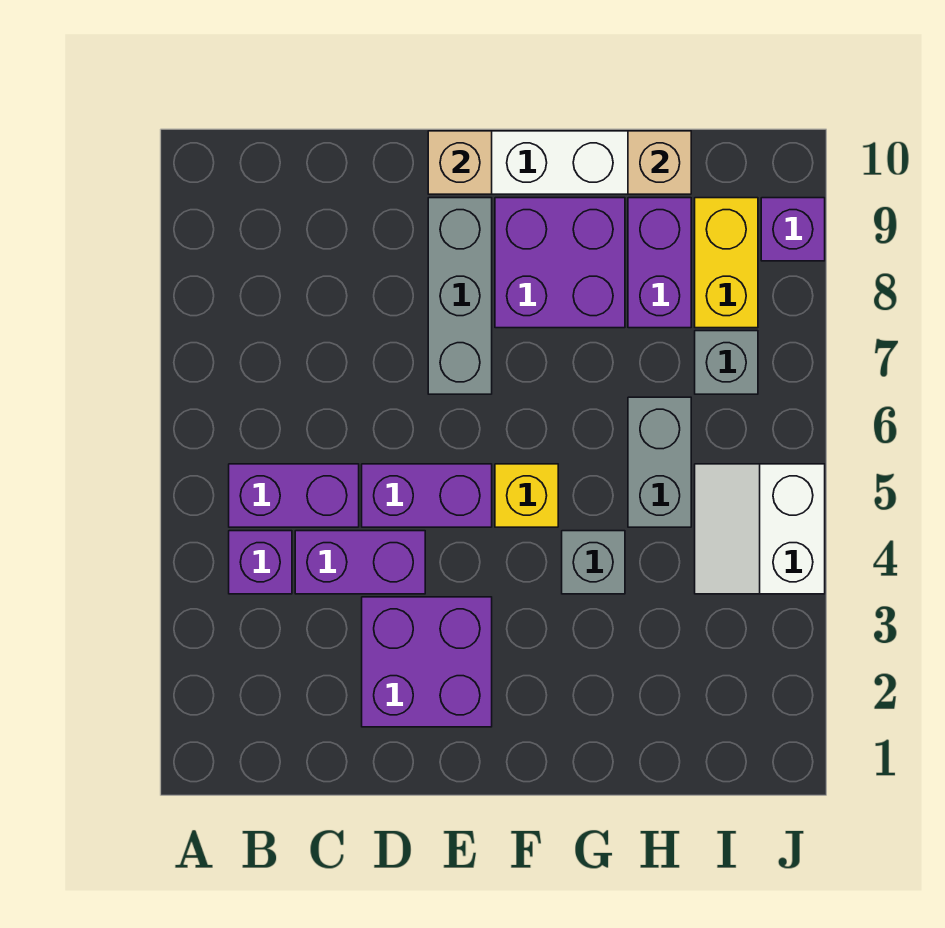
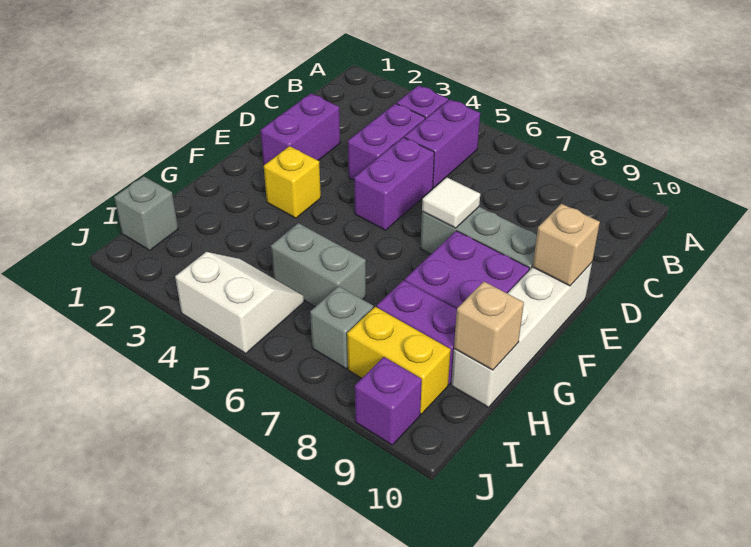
purple 2x2 brick [362,597,492,727] -> purple 1x2 brick [260,93,340,165]
none -> white 1x1 tile [422,177,480,228]
yellow 1x1 brick [495,464,558,527] -> yellow 1x1 brick moved to [264,146,321,218]
grey 1x1 brick [562,531,625,594] -> grey 1x1 brick moved to [114,176,178,250]

